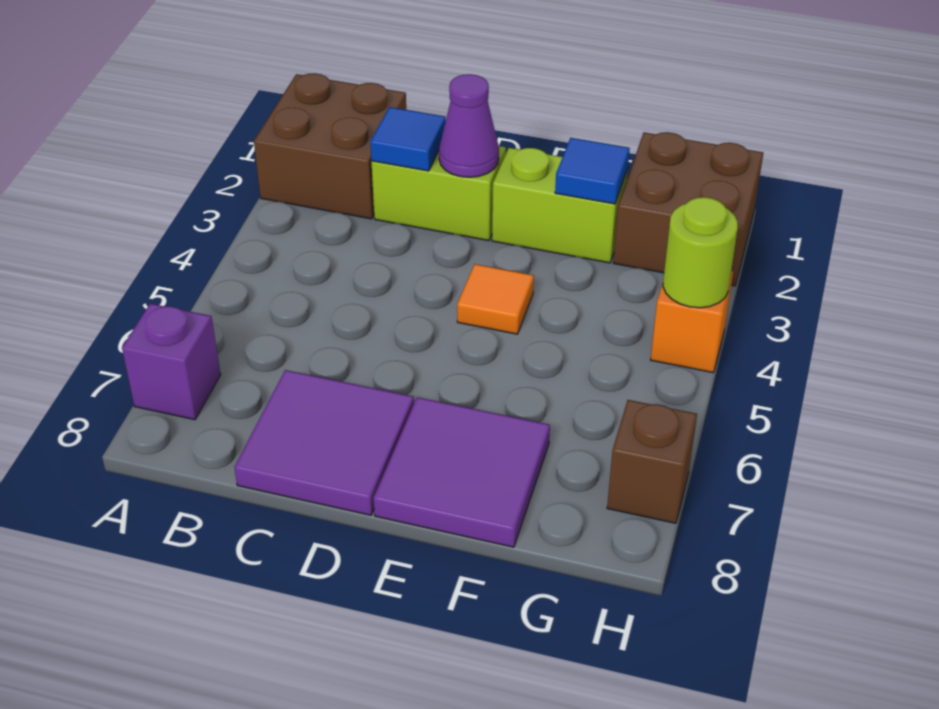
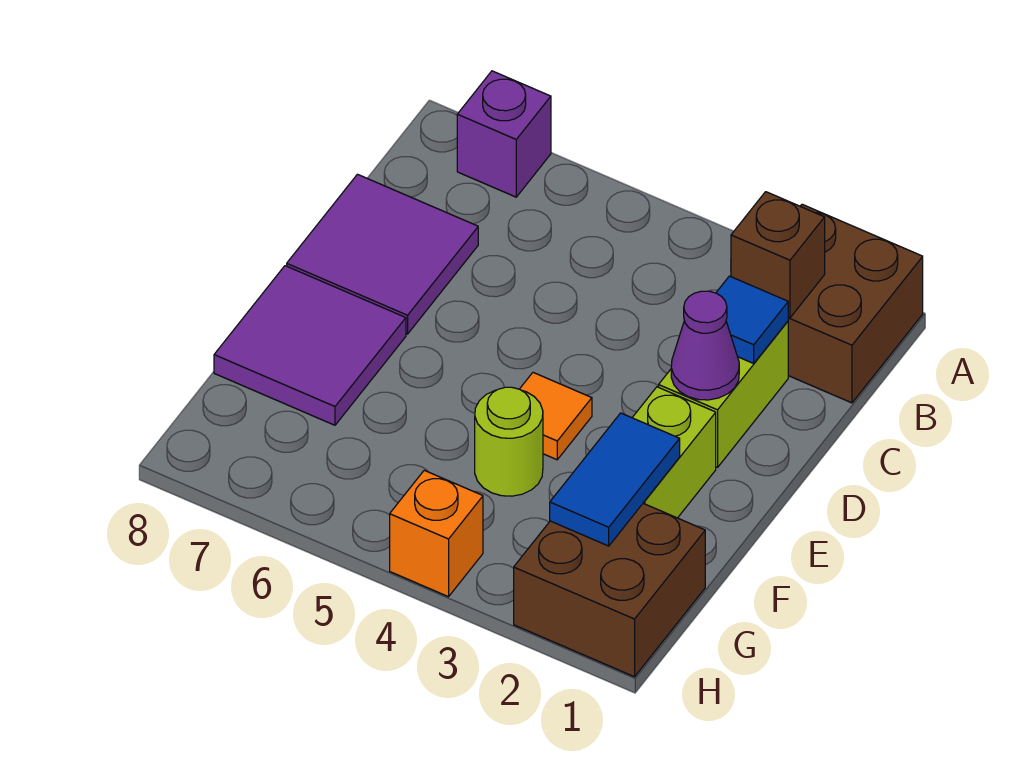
blue 1x1 tile [555,138,630,204] -> blue 1x2 tile [550,413,680,546]
lime 1x1 round brick [663,197,738,308] -> lime 1x1 round brick moved to [475,387,543,496]
brown 1x1 brick [607,400,697,523] -> brown 1x1 brick moved to [731,192,825,318]

